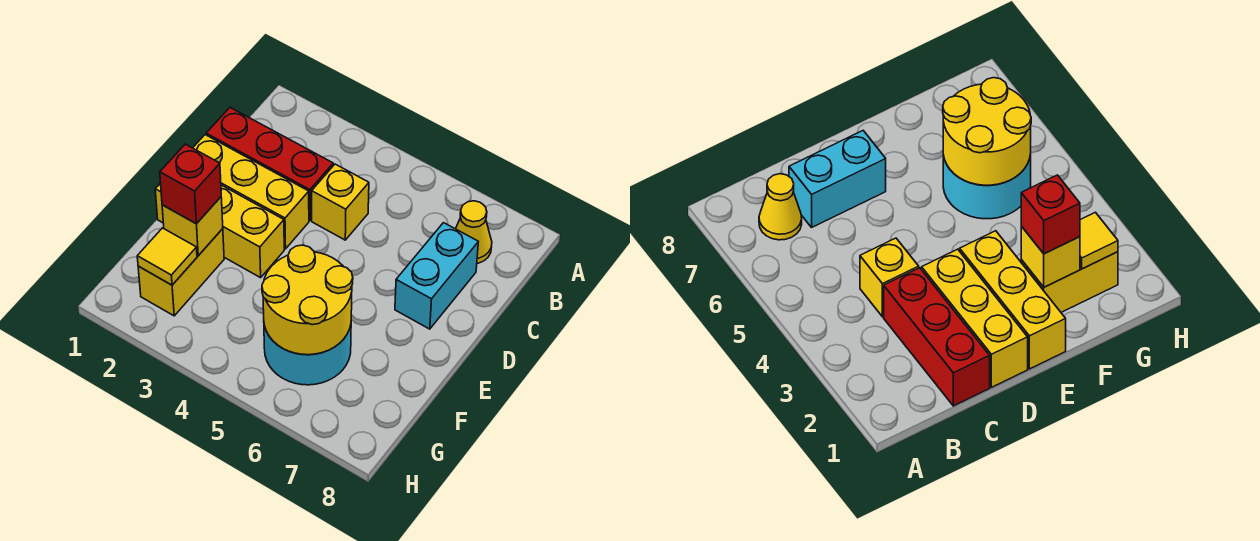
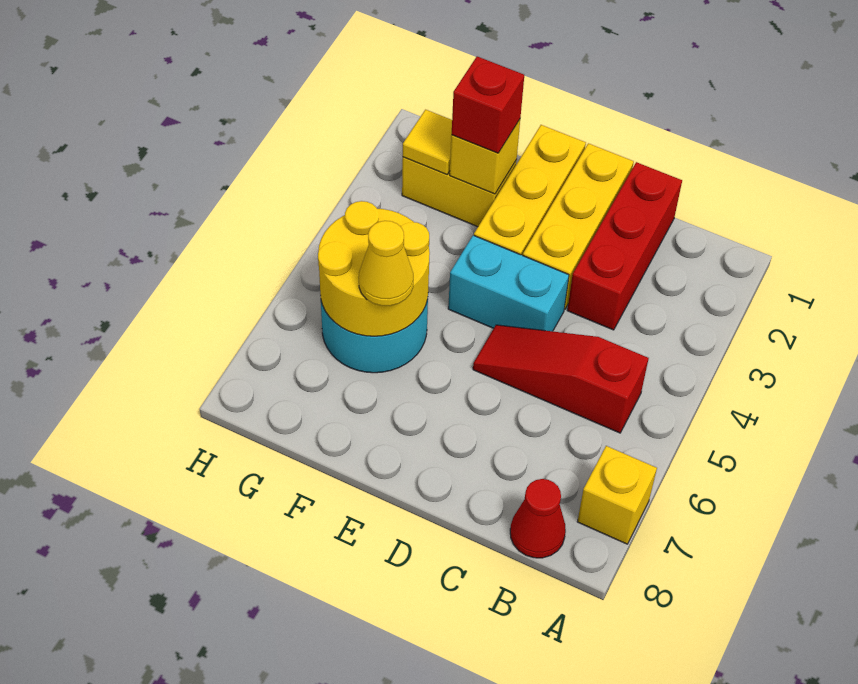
none -> red 1x3 slope [473,325,649,433]
yellow 1x1 cone [456,201,492,264] -> yellow 1x1 cone moved to [359,221,413,306]
none -> red 1x1 cone [510,479,566,558]
yellow 1x1 brick [312,164,369,240] -> yellow 1x1 brick moved to [577,446,657,544]
cyan 1x2 brick [395,223,478,329] -> cyan 1x2 brick moved to [448,235,569,331]

